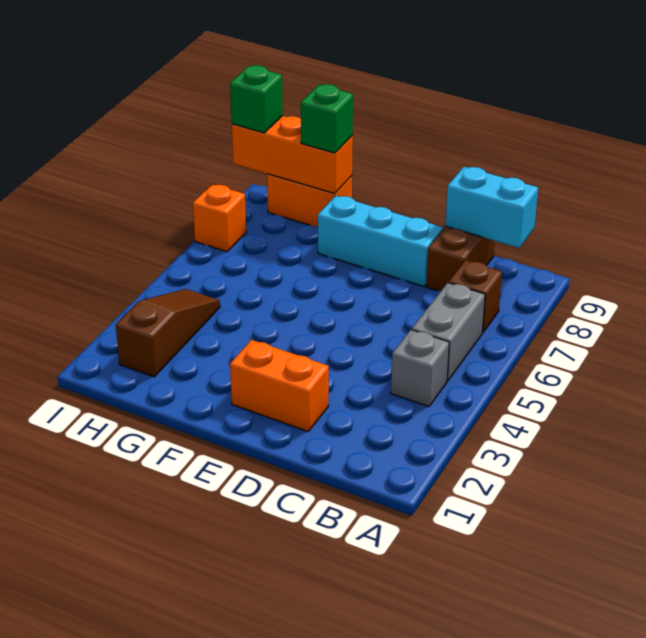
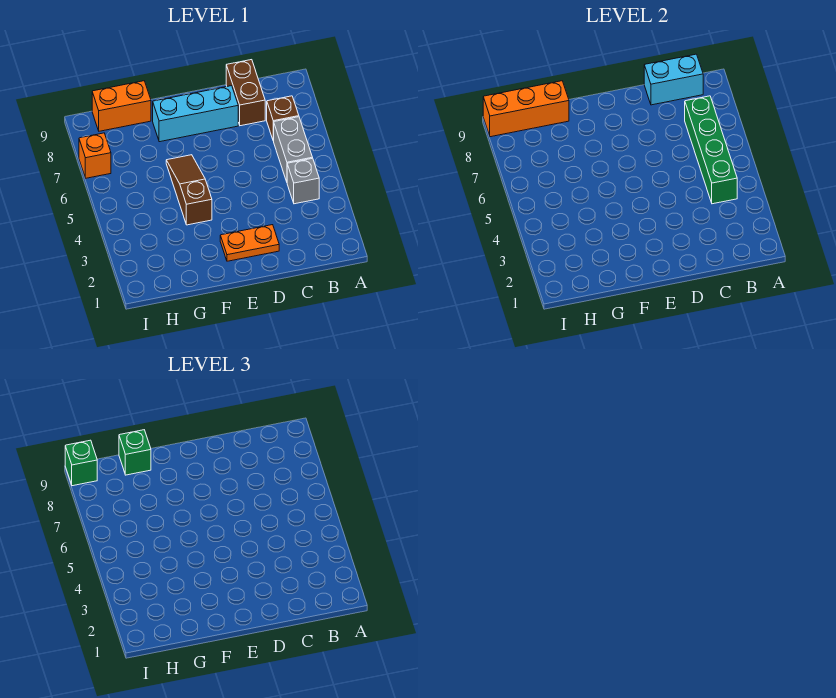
none -> green 1x4 brick [685,96,737,204]
orange 1x2 brick [230,340,329,431] -> orange 1x2 plate [220,225,279,261]
brown 1x3 slope [116,289,220,377] -> brown 1x3 slope moved to [166,155,212,225]

